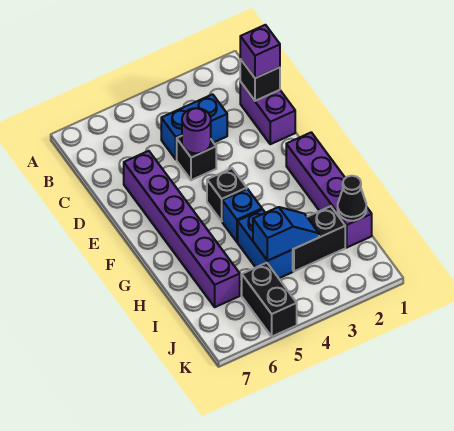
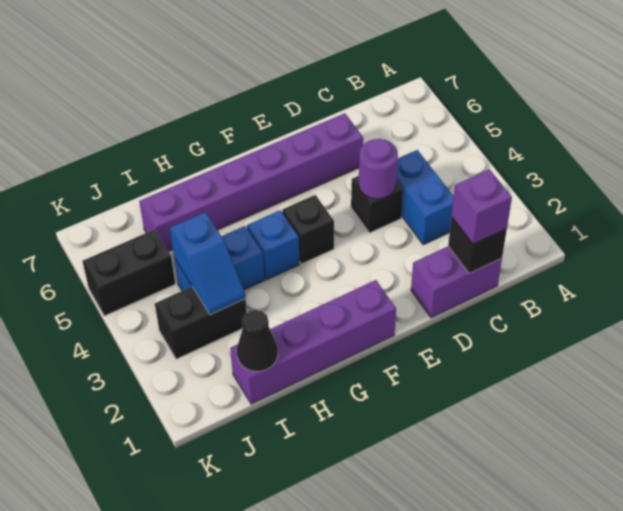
black 1x2 brick [293,206,345,271] -> black 1x2 brick turned to [155,287,247,359]

